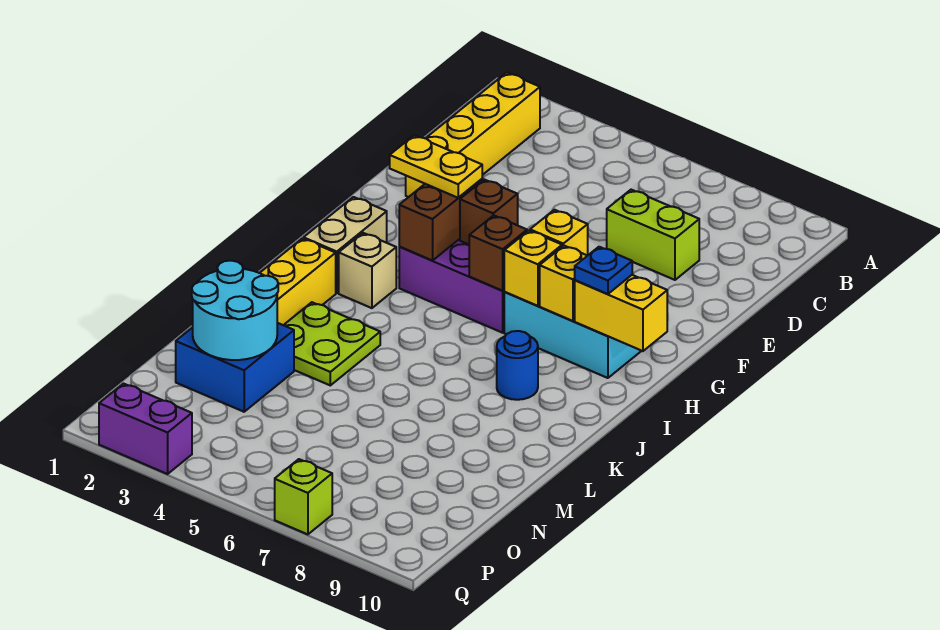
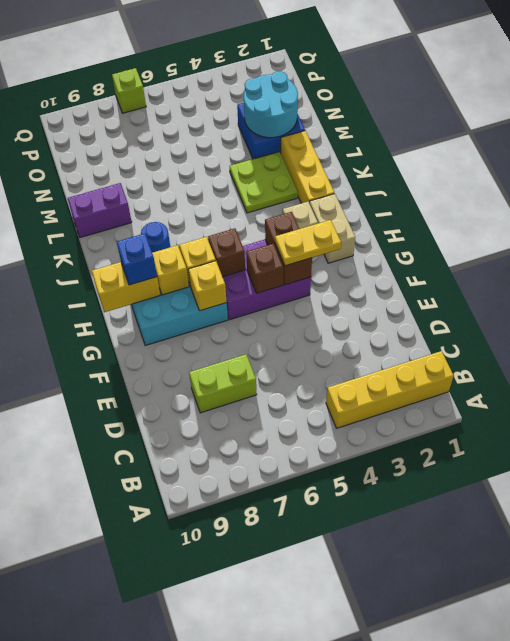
yellow 1x4 brick [406,73,540,197] -> yellow 1x4 brick turned to [326,351,454,428]
blue 1x1 plate [575,247,632,294] -> blue 1x1 brick [117,233,157,285]
purple 1x2 brick [99,384,192,474] -> purple 1x2 brick moved to [68,183,132,238]

